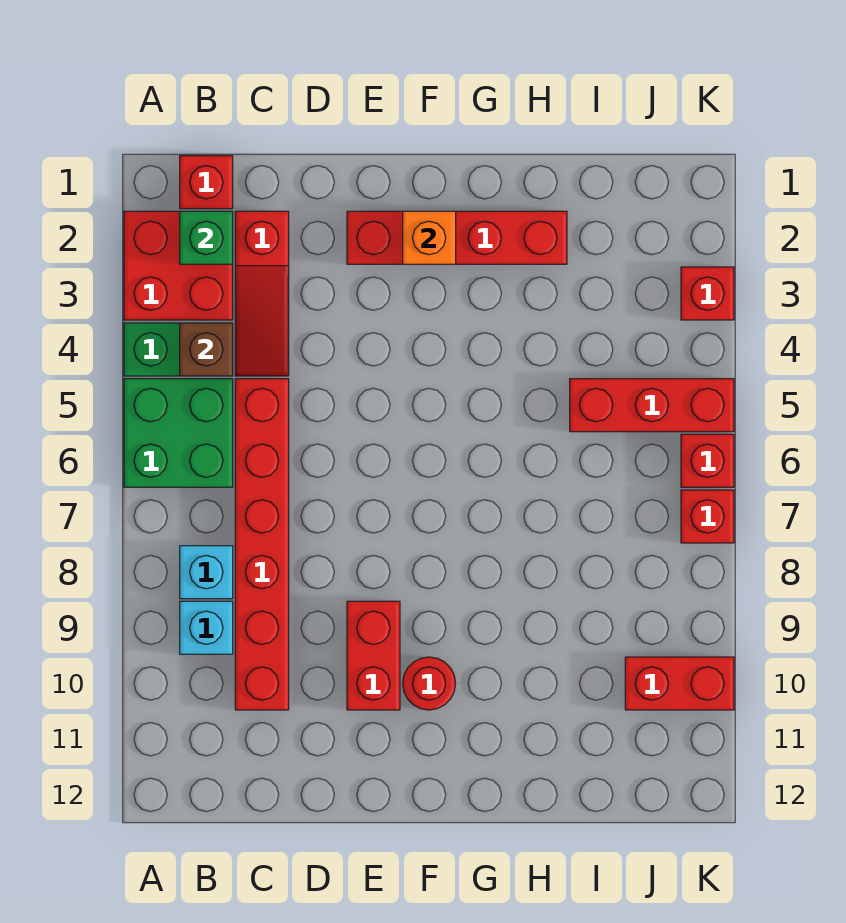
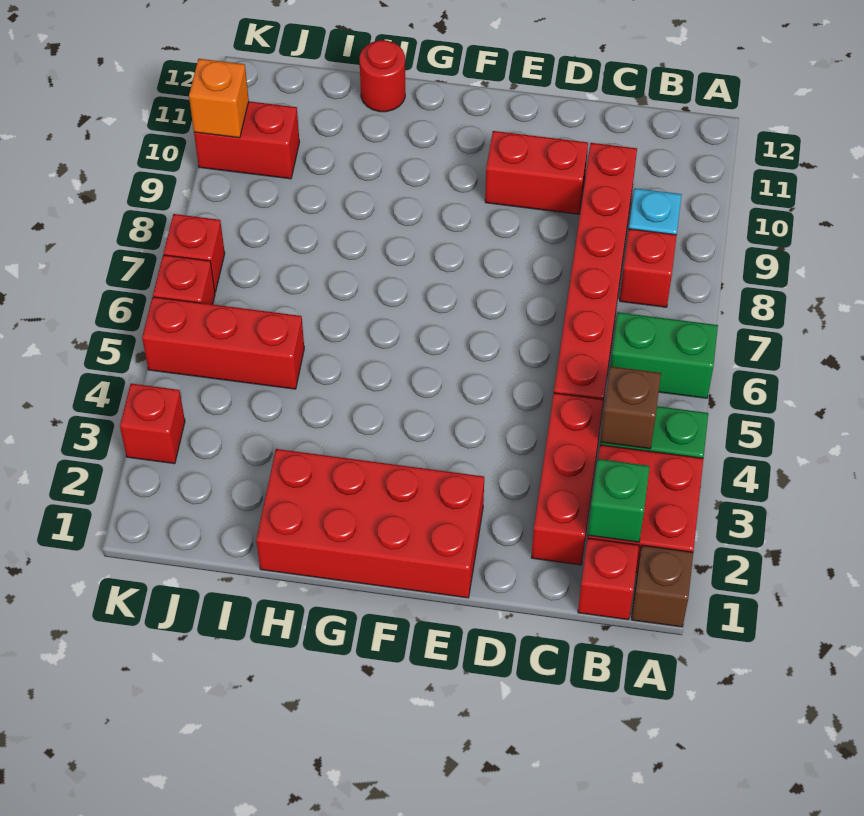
none -> brown 1x1 brick [631,545,693,627]
green 2x2 brick [124,379,233,487] -> green 1x2 brick [611,312,718,398]
cyan 1x1 brick [180,546,233,599] -> red 1x1 brick [620,229,677,307]
red 1x3 slope [235,211,289,376] -> red 1x3 brick [531,393,603,565]
red 1x4 brick [347,211,567,264] -> red 2x4 brick [256,449,484,598]
red 1x2 brick [347,601,400,710] -> red 1x2 brick turned to [485,131,588,214]
orange 1x1 brick [403,211,456,264] -> orange 1x1 brick moved to [189,59,249,138]
red 1x1 round brick [403,657,456,710] -> red 1x1 round brick moved to [360,40,405,112]

